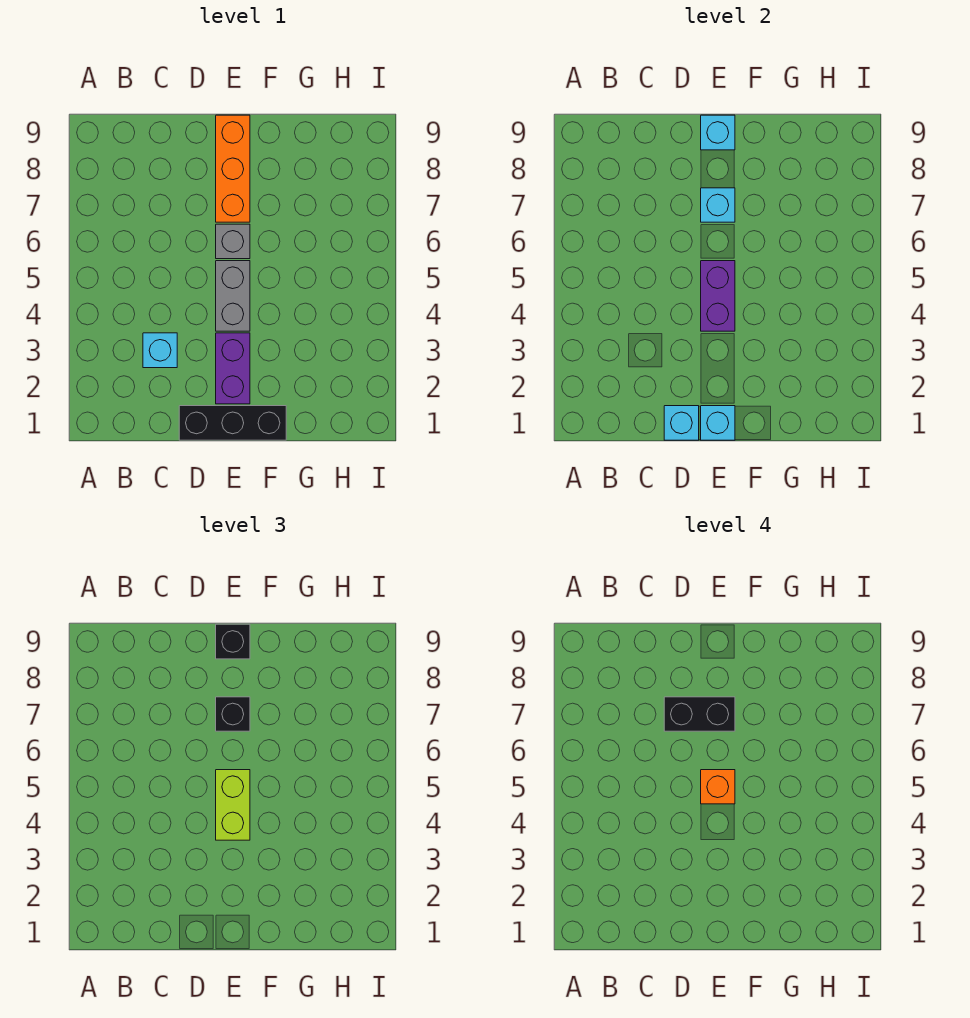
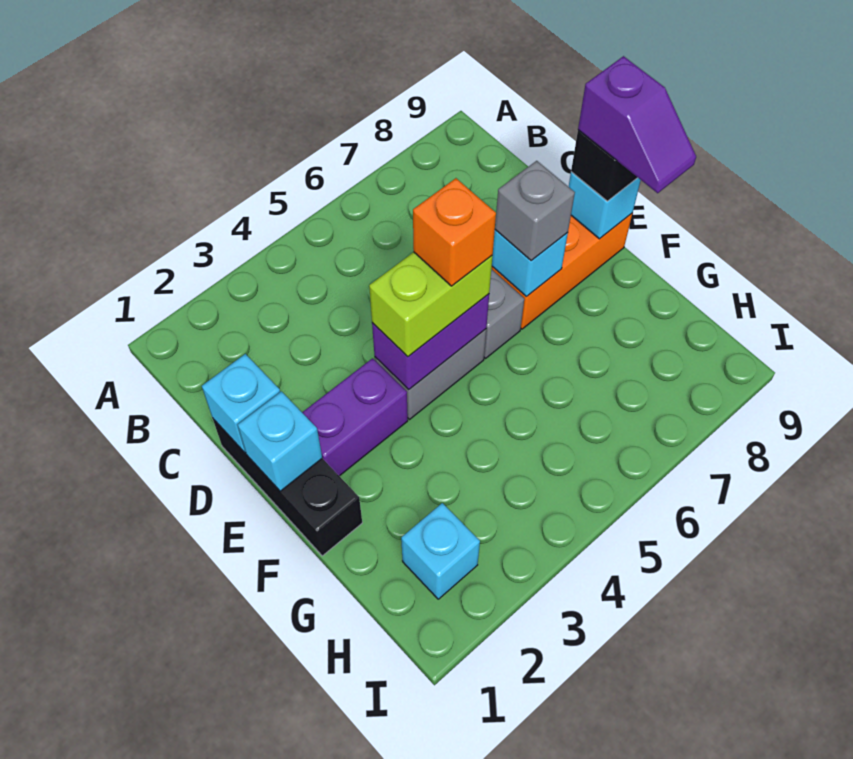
cyan 1x1 brick [143,333,177,368] -> cyan 1x1 brick moved to [401,503,480,599]
black 1x2 brick [664,697,735,731] -> none
black 1x1 brick [216,697,250,731] -> grey 1x1 brick [495,161,575,261]
none -> purple 1x2 slope [578,56,696,193]

